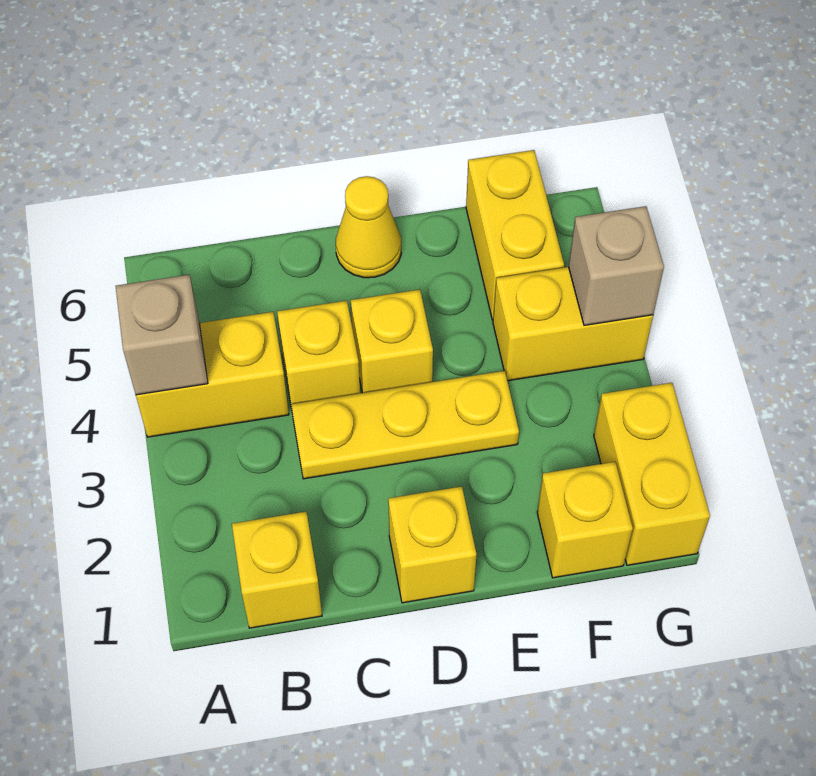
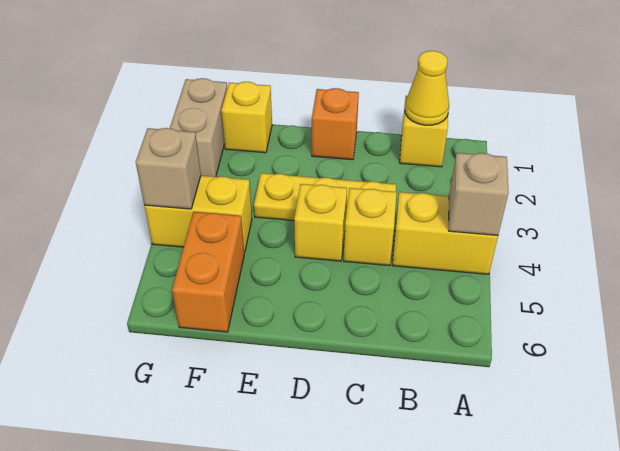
yellow 1x1 brick [388,486,477,603] -> orange 1x1 brick [312,88,359,160]
yellow 1x1 cone [336,176,401,278] -> yellow 1x1 cone moved to [405,51,449,125]
yellow 1x2 brick [466,150,564,320] -> orange 1x2 brick [172,212,245,332]
yellow 1x2 brick [594,383,710,565] -> tan 1x2 brick [170,78,227,177]

